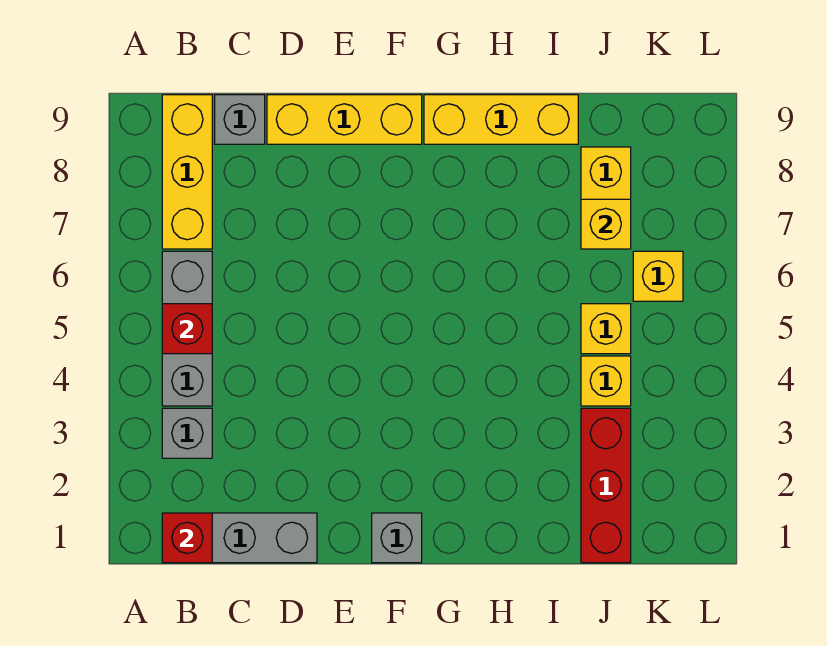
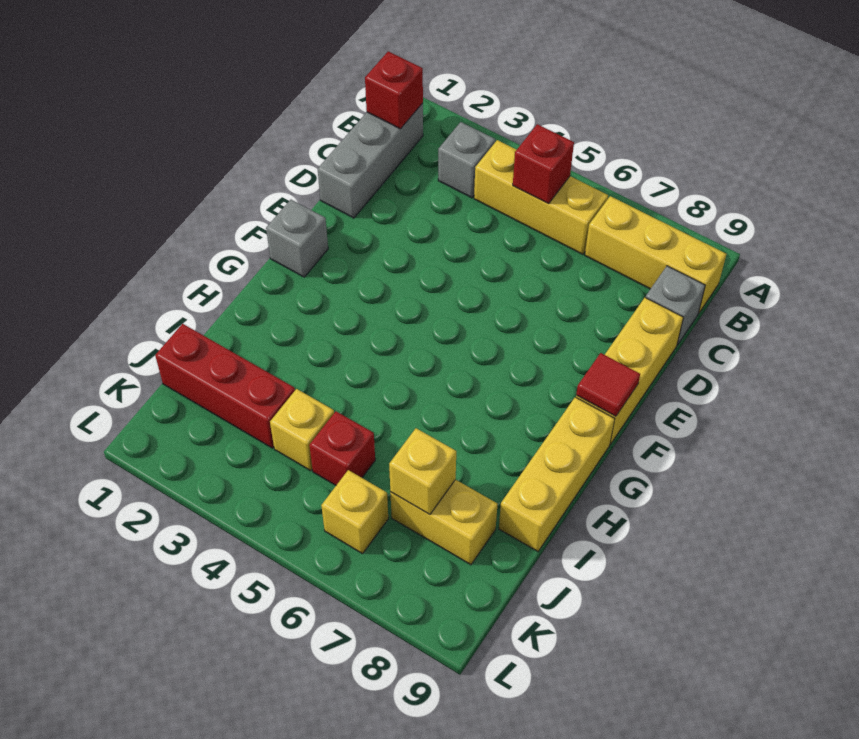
grey 1x3 brick [162,251,212,406] -> yellow 1x3 brick [474,140,608,254]
none -> red 1x1 tile [576,353,640,416]
yellow 1x1 brick [581,304,631,354] -> red 1x1 brick [309,411,375,485]

